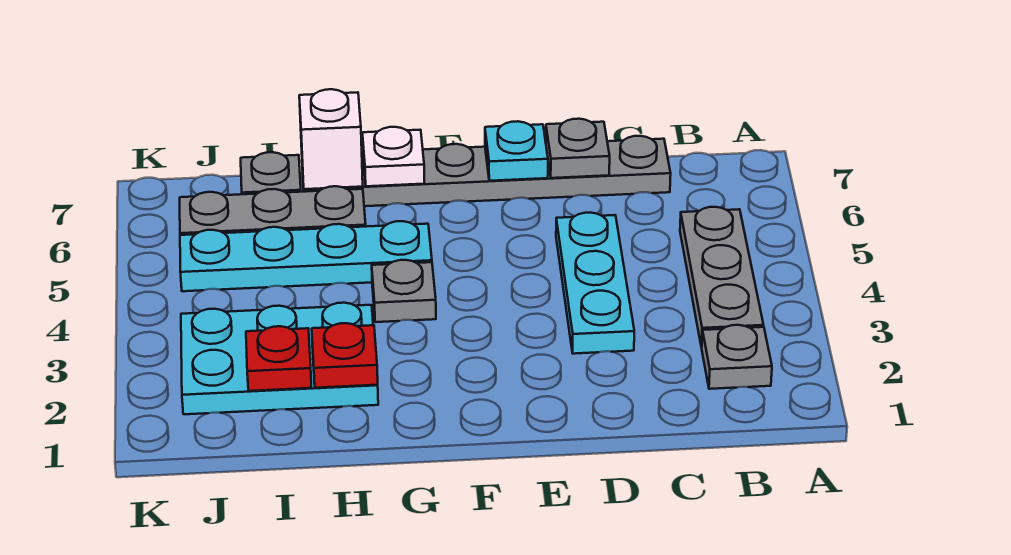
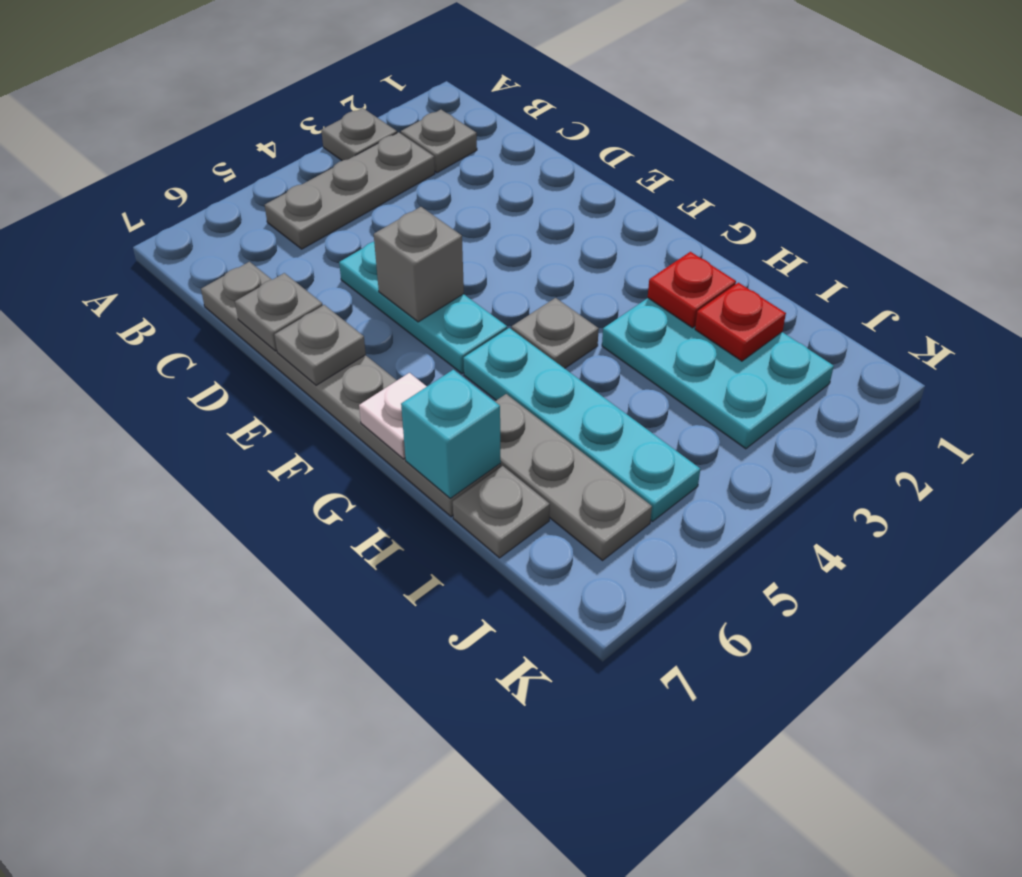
none -> grey 1x1 plate [321,108,397,161]
cyan 1x3 plate [556,213,634,354] -> cyan 1x3 plate turned to [339,242,507,373]
none -> grey 1x1 brick [374,207,464,322]
cyan 1x1 plate [485,121,548,181] -> grey 1x1 plate [274,305,366,385]
white 1x1 brick [299,89,363,189] -> cyan 1x1 brick [401,370,501,498]

